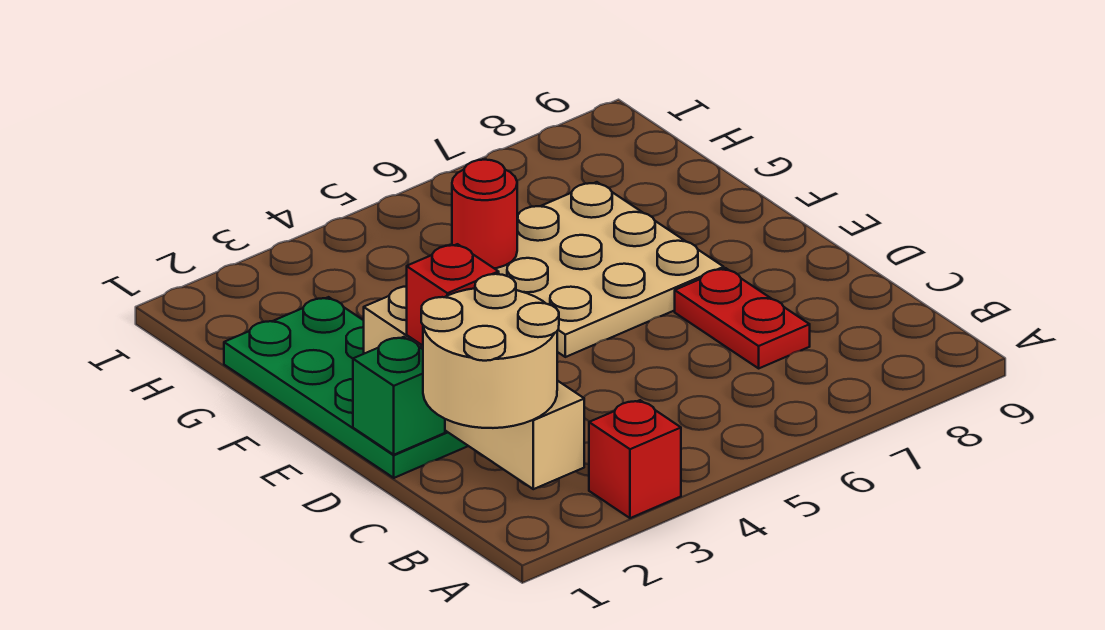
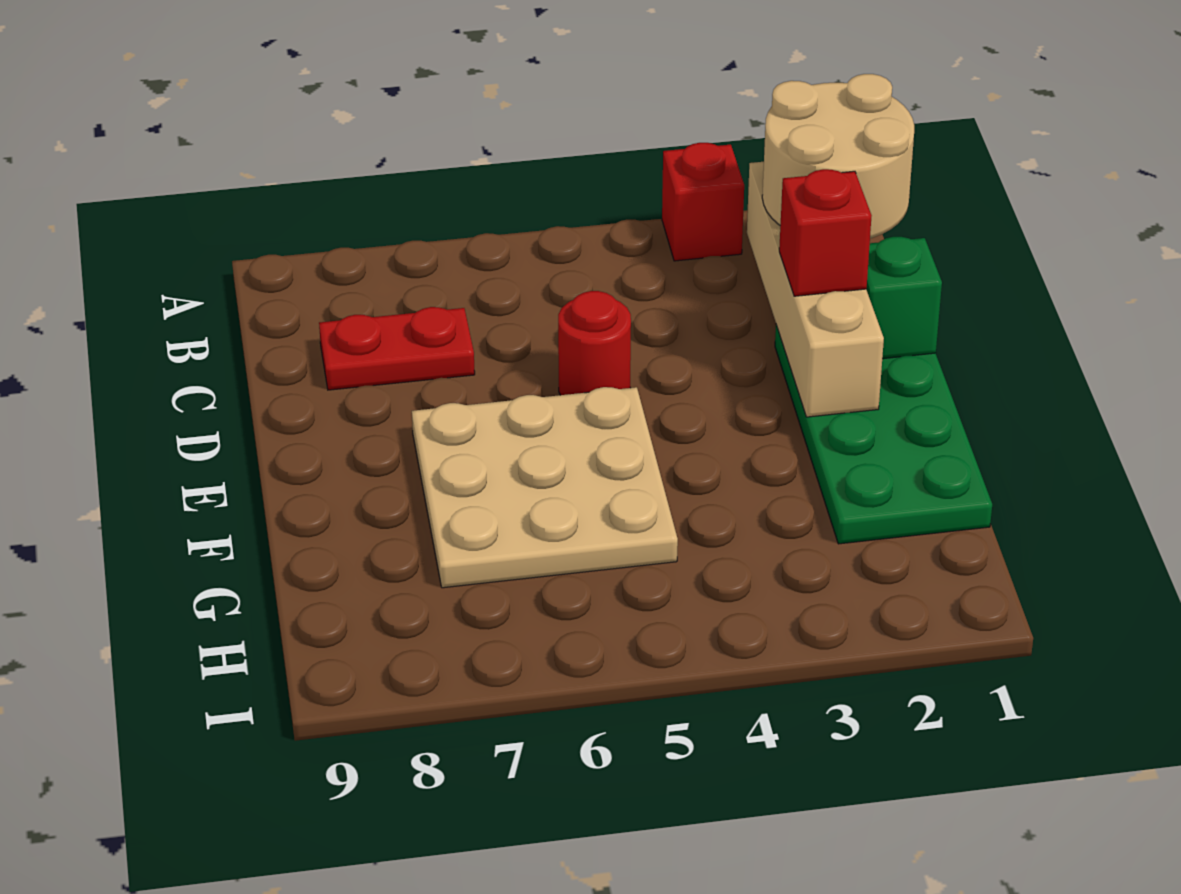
red 1x2 plate [675,268,810,368] -> red 1x2 plate turned to [319,307,475,390]
red 1x1 round brick [452,160,517,268] -> red 1x1 round brick moved to [558,291,631,395]

